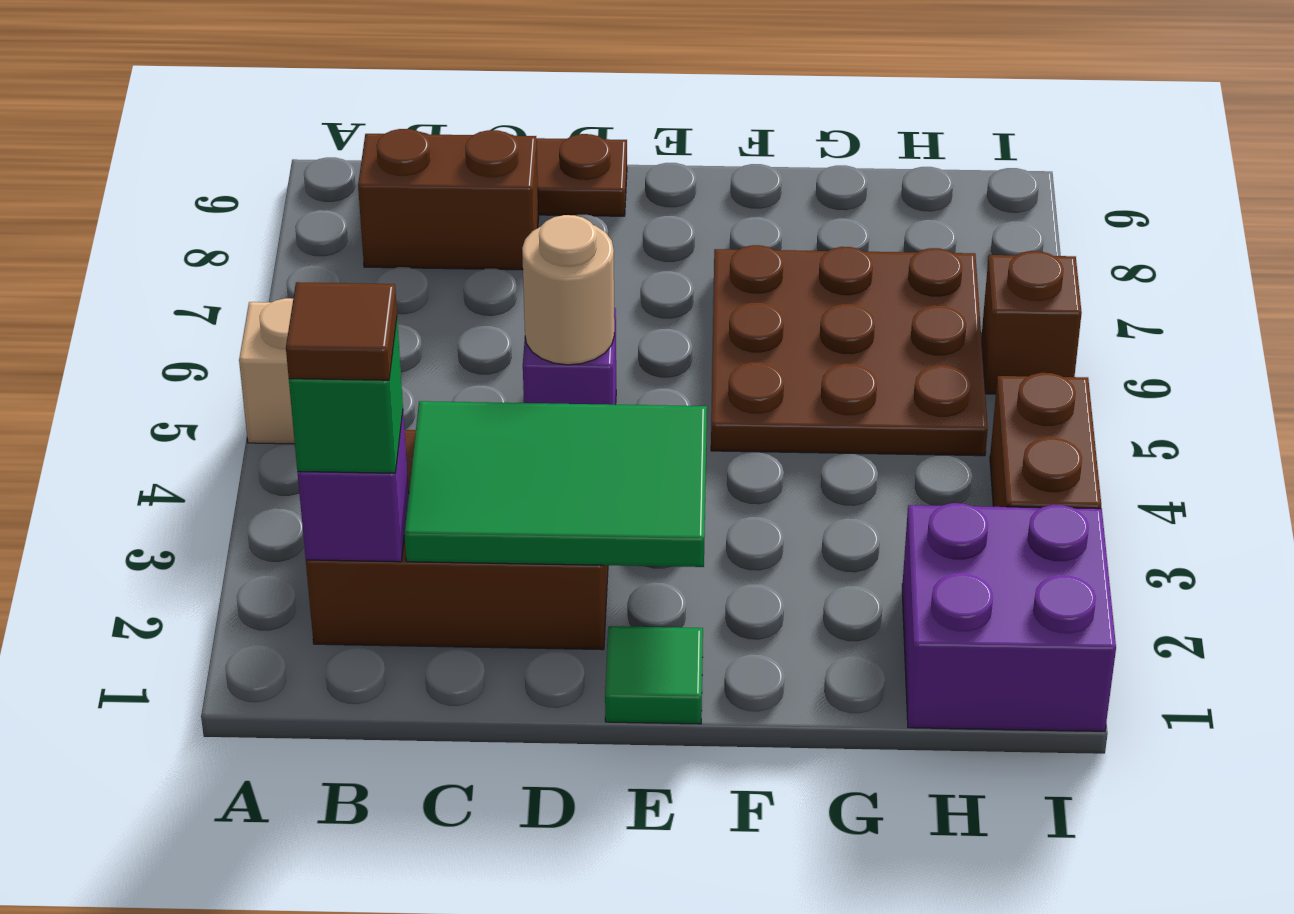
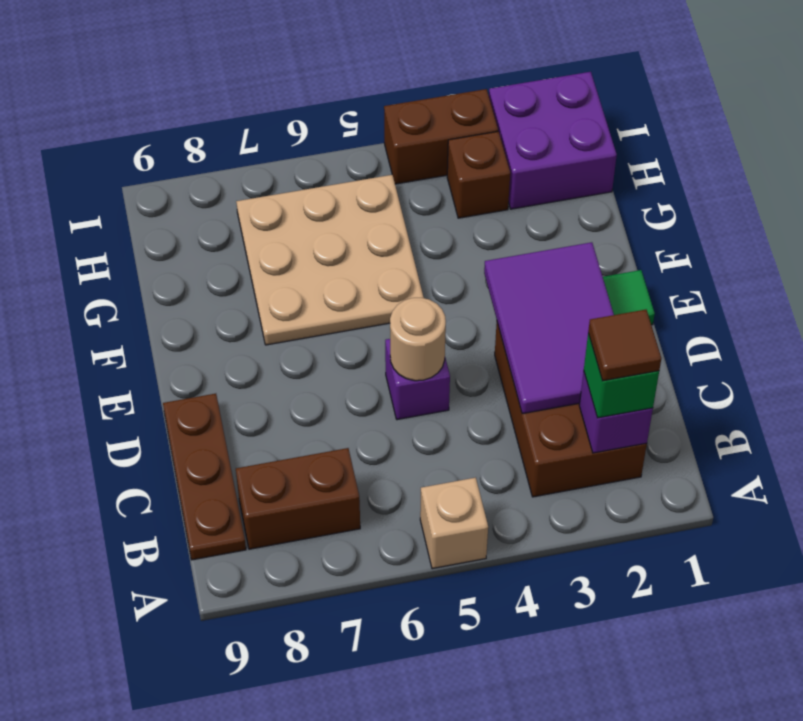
brown 1x2 brick [358,129,539,270] -> brown 1x2 brick turned to [236,448,360,549]
green 2x3 tile [404,401,707,567] -> purple 2x3 tile [484,242,614,414]
brown 3x3 plate [711,245,988,456] -> tan 3x3 plate [236,175,424,345]
brown 1x1 brick [981,251,1082,394] -> brown 1x1 brick moved to [447,131,510,218]

